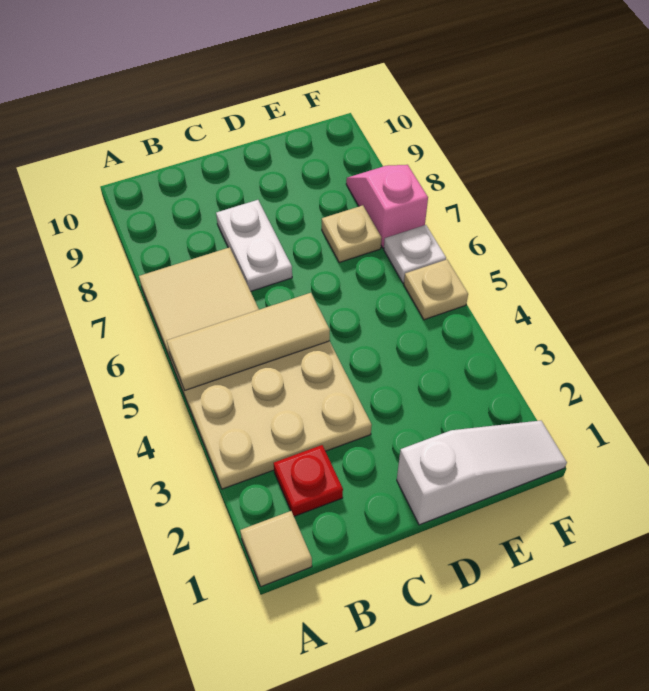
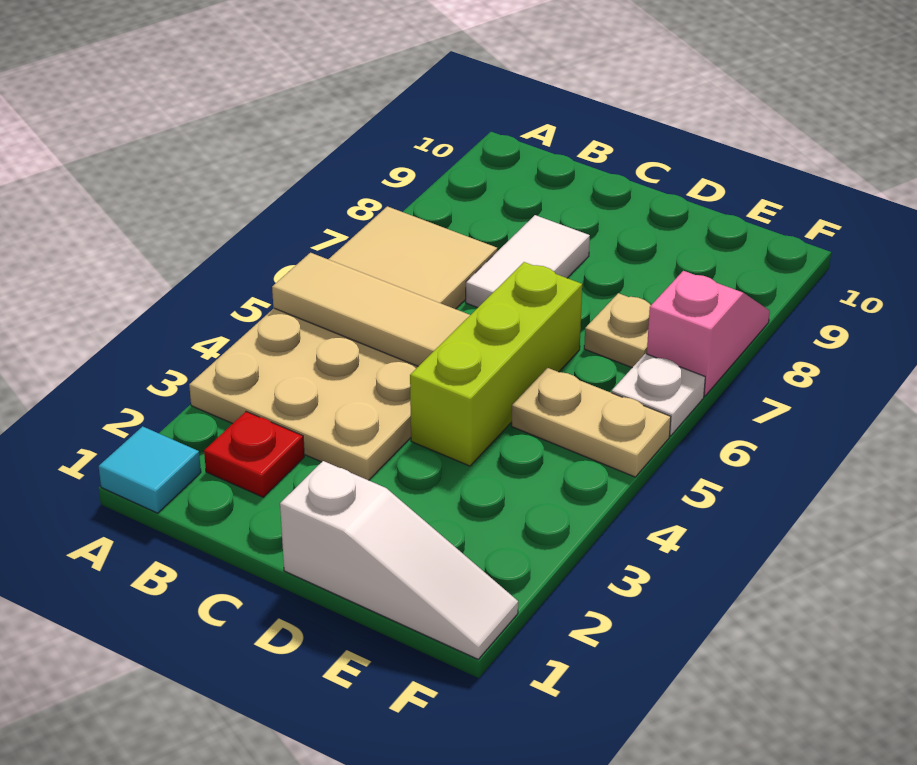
tan 1x1 tile [240,511,312,587] -> cyan 1x1 tile [99,426,201,513]
white 1x2 plate [216,200,292,291] -> white 1x2 tile [466,215,590,308]
none -> lime 1x3 brick [410,262,582,466]
tan 1x1 plate [404,260,468,320] -> tan 1x2 plate [512,368,671,477]

